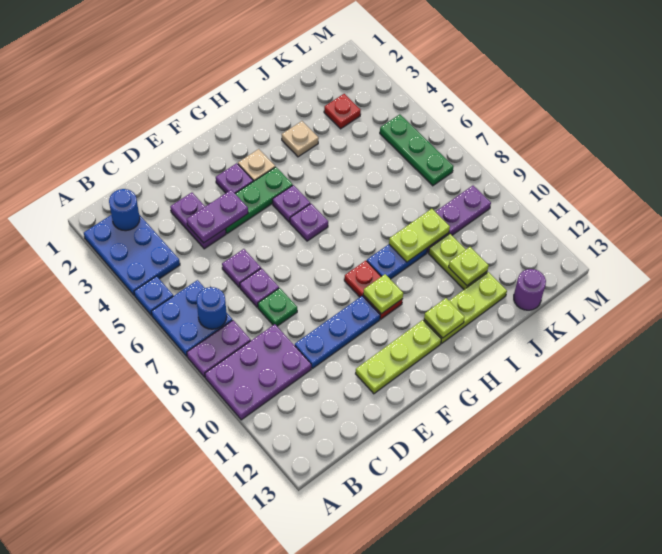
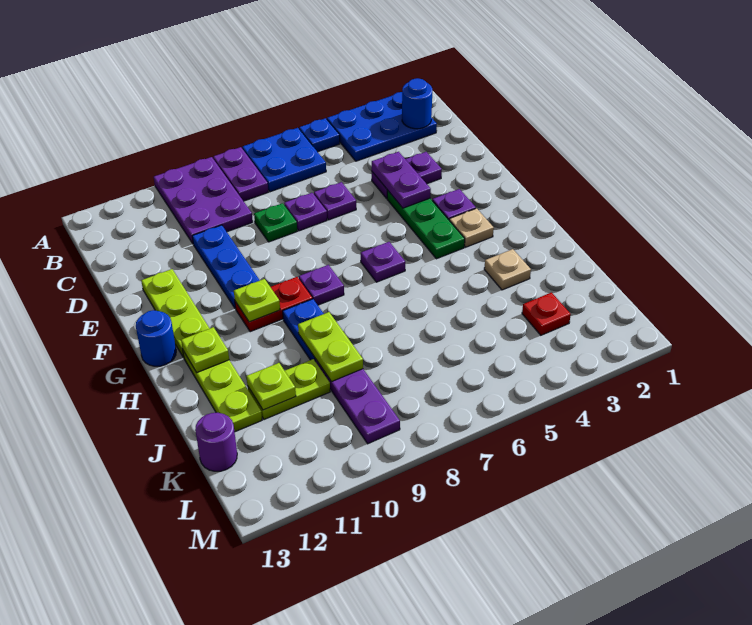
blue 1x1 round brick [196,287,227,329] -> blue 1x1 round brick moved to [136,310,176,366]
purple 1x1 plate [272,185,310,222] -> purple 1x1 plate moved to [299,265,344,305]
green 1x3 plate [380,114,453,186] -> none

